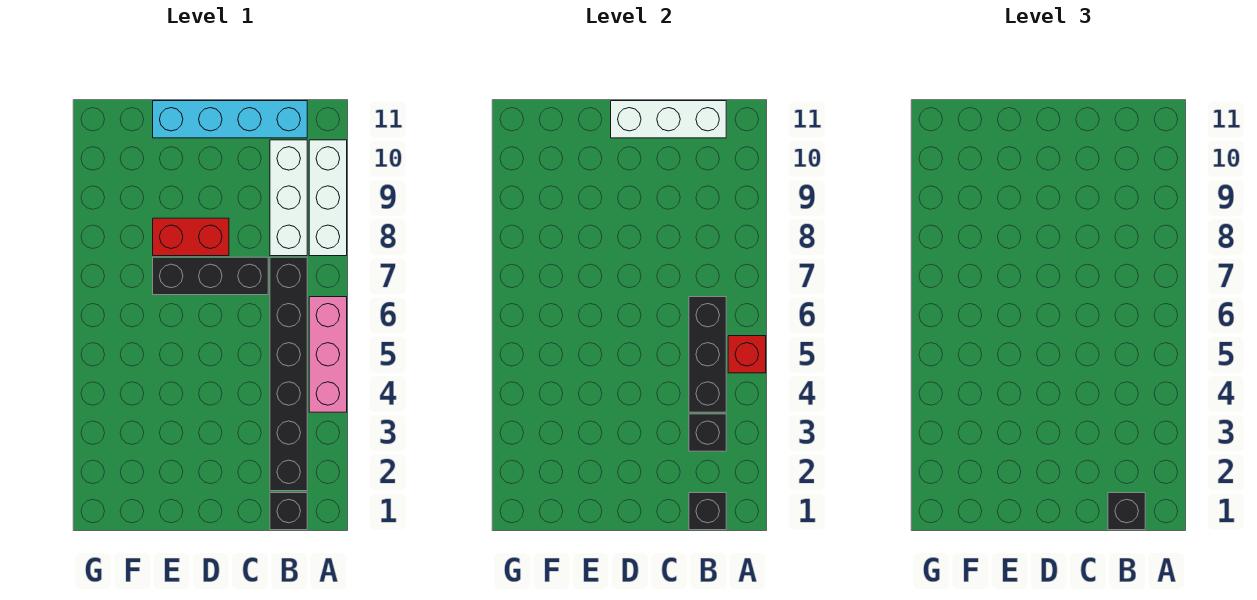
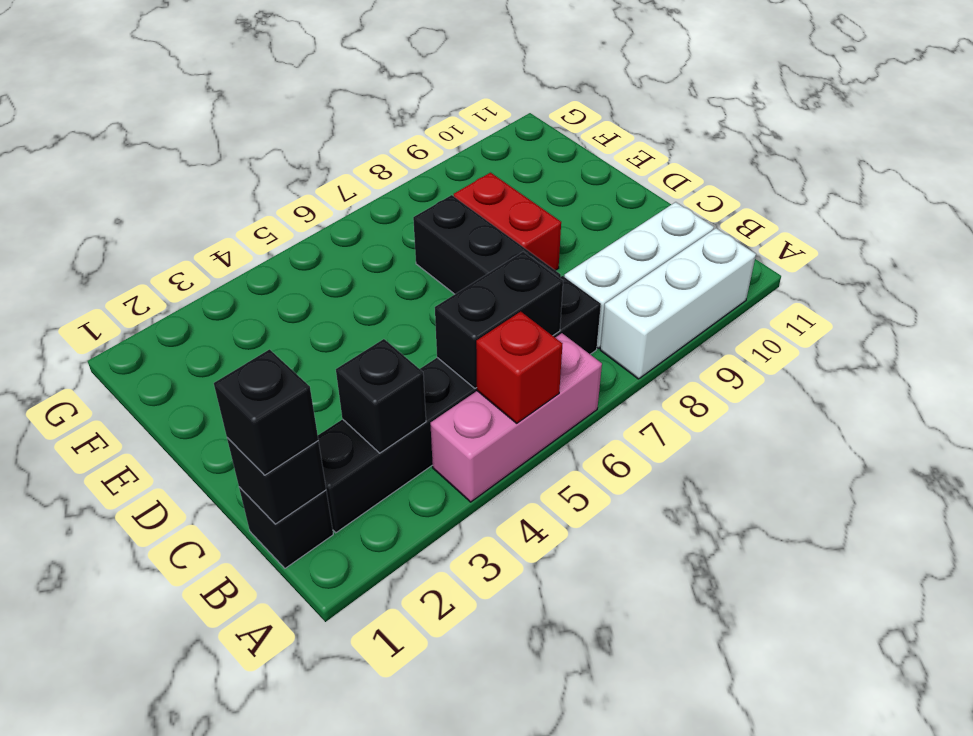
black 1x3 brick [689,297,726,412] -> black 1x2 brick [435,252,563,388]
cyan 1x4 brick [153,101,307,138] -> none
white 1x3 brick [611,101,726,138] -> none

